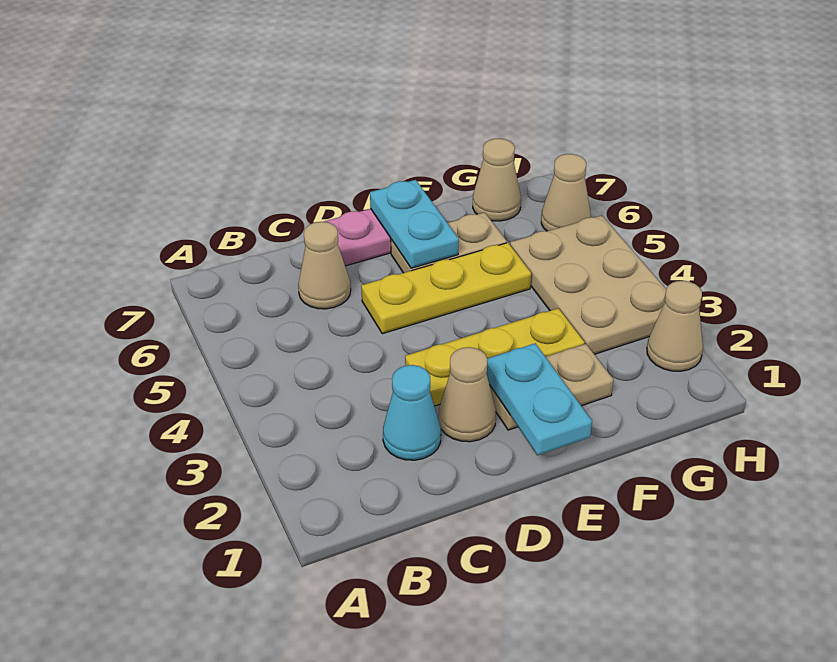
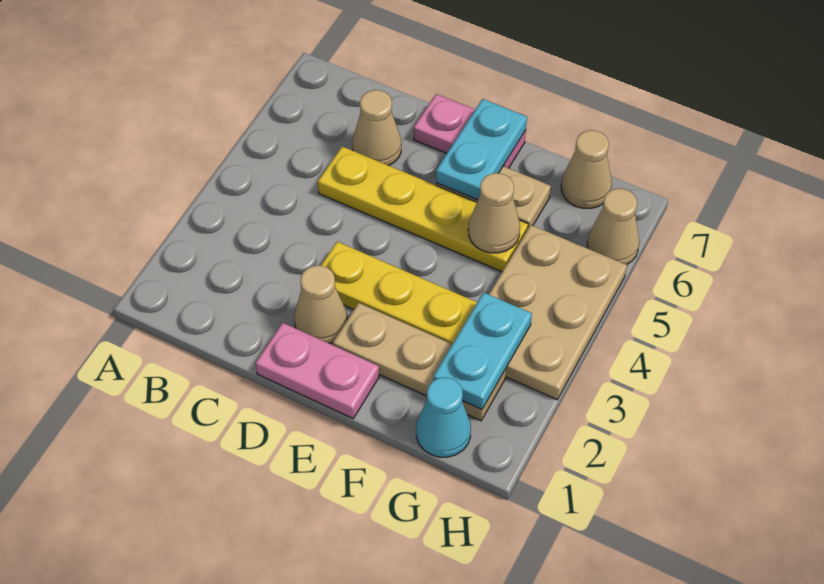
cyan 1x1 cone [383,365,441,460] -> cyan 1x1 cone moved to [416,377,471,457]
none -> pink 1x2 plate [255,323,379,418]
yellow 1x3 plate [361,243,531,334] -> yellow 1x4 plate [318,146,528,272]
cyan 1x2 plate [487,343,592,455] -> cyan 1x2 plate moved to [433,293,532,409]
tan 1x2 plate [490,344,613,430] -> tan 1x3 plate [333,303,506,421]
tan 1x1 cone [647,281,703,371] -> tan 1x1 cone moved to [468,173,520,253]

